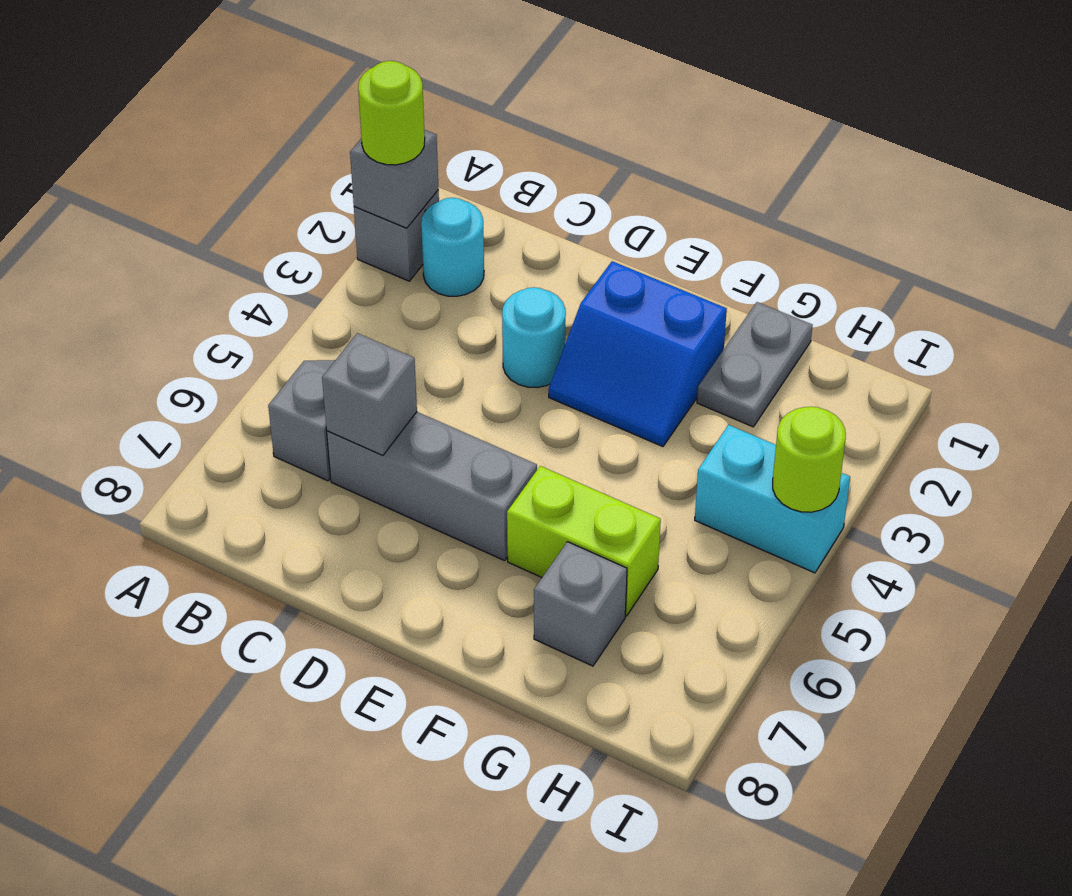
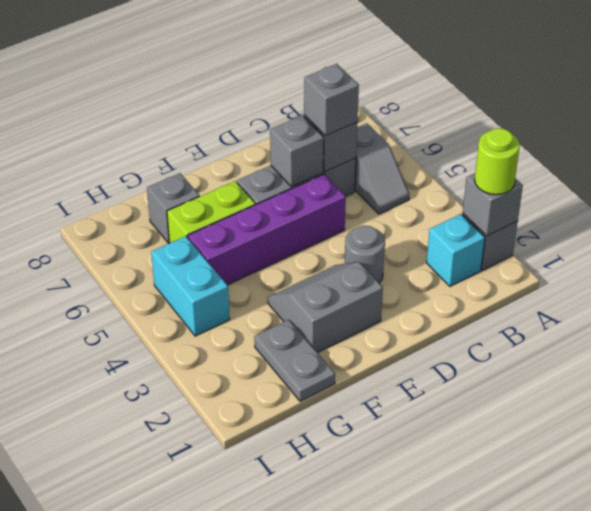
cyan 1x1 round brick [421,198,484,296] -> cyan 1x1 brick [427,214,485,286]
none -> grey 1x1 brick [304,64,359,136]
cyan 1x1 round brick [502,287,566,387] -> grey 1x1 round brick [345,226,385,283]
none -> purple 1x4 brick [188,174,346,285]
none -> grey 1x1 brick [270,116,324,187]
blue 2x2 slope [549,261,727,447] -> grey 2x2 slope [268,262,383,353]
cyan 1x2 brick [695,425,850,573] -> cyan 1x2 brick turned to [151,236,230,336]
lime 1x1 round brick [773,407,846,512] -> none

